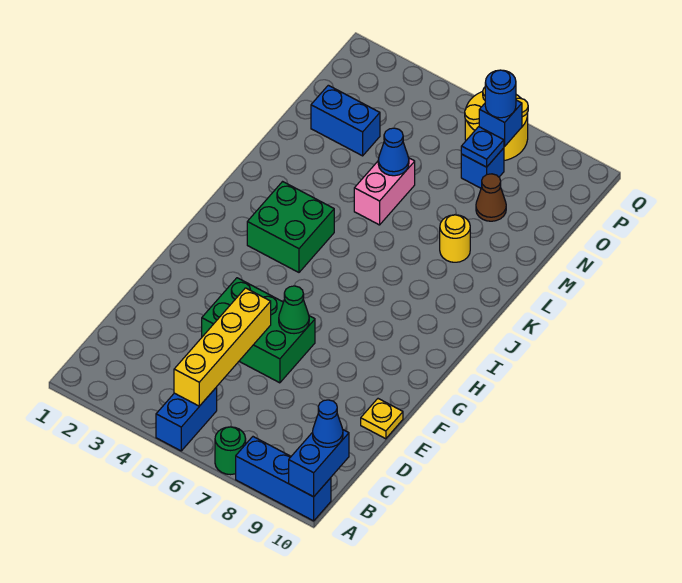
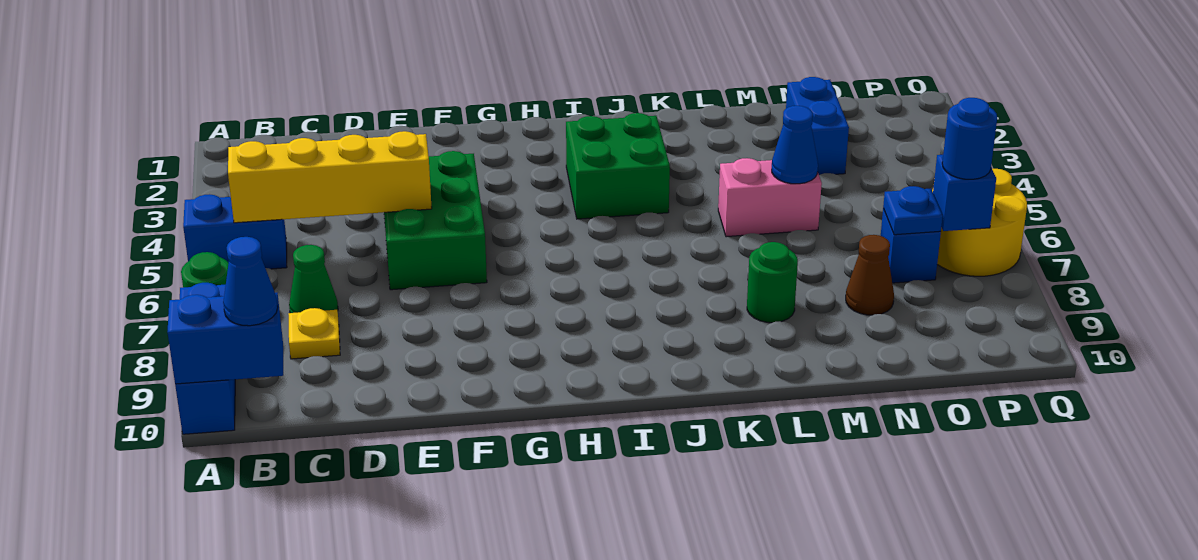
yellow 1x1 plate [361,399,403,439] -> yellow 1x1 plate moved to [289,308,340,359]
green 1x1 cone [279,286,309,334] -> green 1x1 cone moved to [289,245,338,313]
yellow 1x1 round brick [440,215,470,262] -> green 1x1 round brick [747,242,798,323]

